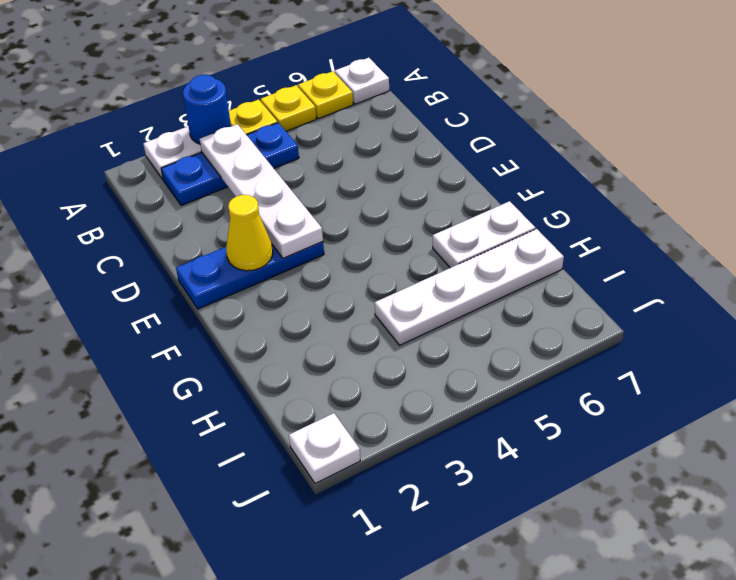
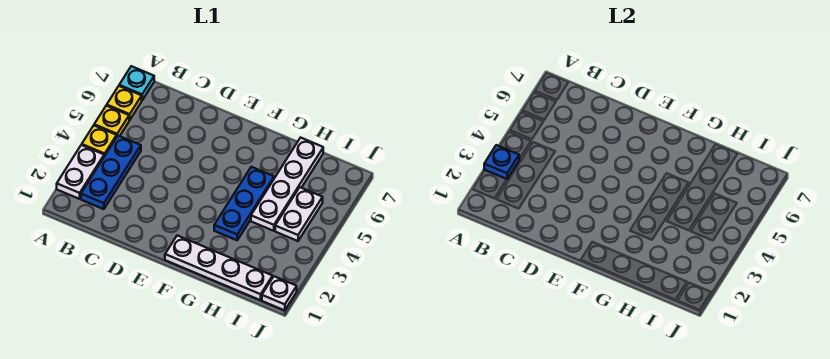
blue 1x1 round brick [183,75,231,144] -> blue 1x1 plate [484,145,519,179]
white 1x1 plate [335,58,389,104] -> cyan 1x1 plate [119,66,154,100]
white 1x4 plate [200,124,323,258] -> white 1x4 plate moved to [165,235,273,300]
blue 1x3 plate [176,242,324,309] -> blue 1x3 plate moved to [214,167,274,240]
yellow 1x1 cone [226,195,273,271] -> none
white 1x2 plate [433,201,535,268] -> white 1x2 plate moved to [275,187,323,241]

